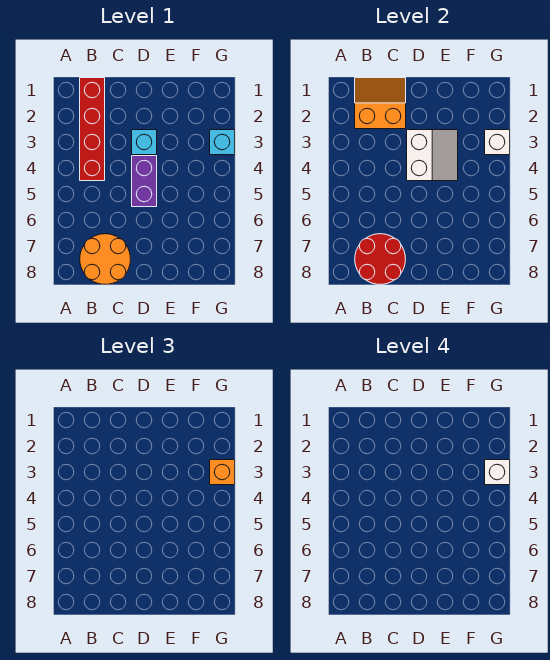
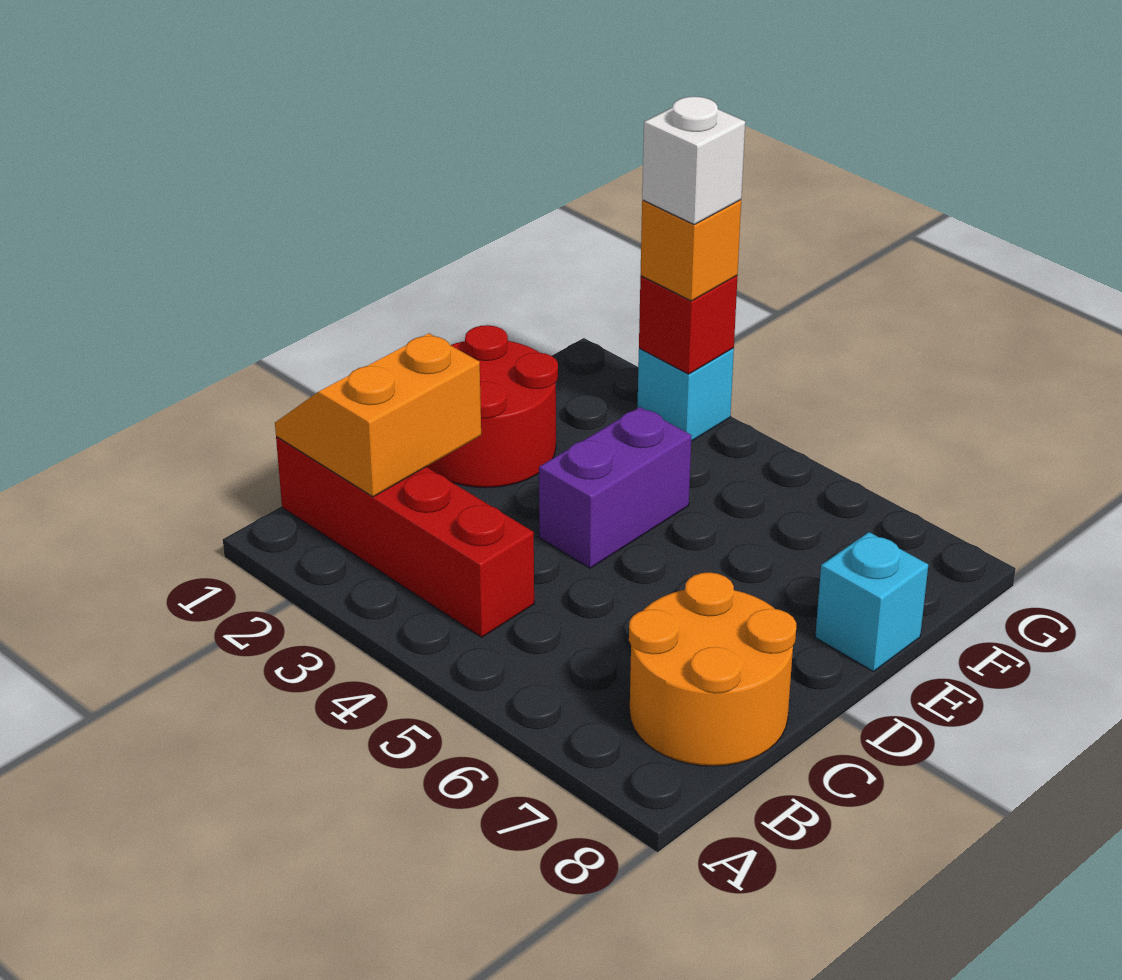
red 2x2 round brick [355,234,406,284] -> red 2x2 round brick moved to [427,325,558,488]
cyan 1x1 brick [132,130,157,155] -> cyan 1x1 brick moved to [815,532,928,672]
white 2x2 slope [407,130,458,181] -> none
purple 1x2 brick [132,156,157,207] -> purple 1x2 brick turned to [539,407,692,568]
white 1x1 brick [485,130,510,155] -> red 1x1 brick [639,276,737,374]

